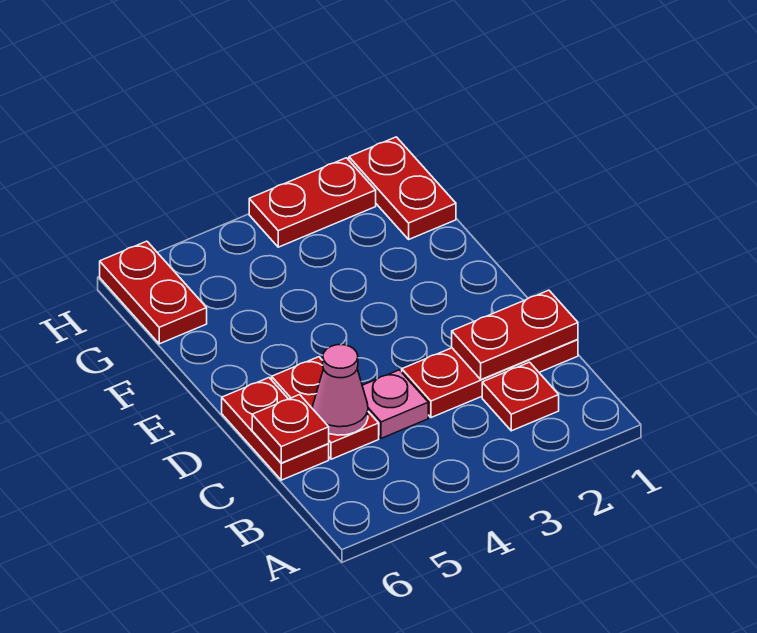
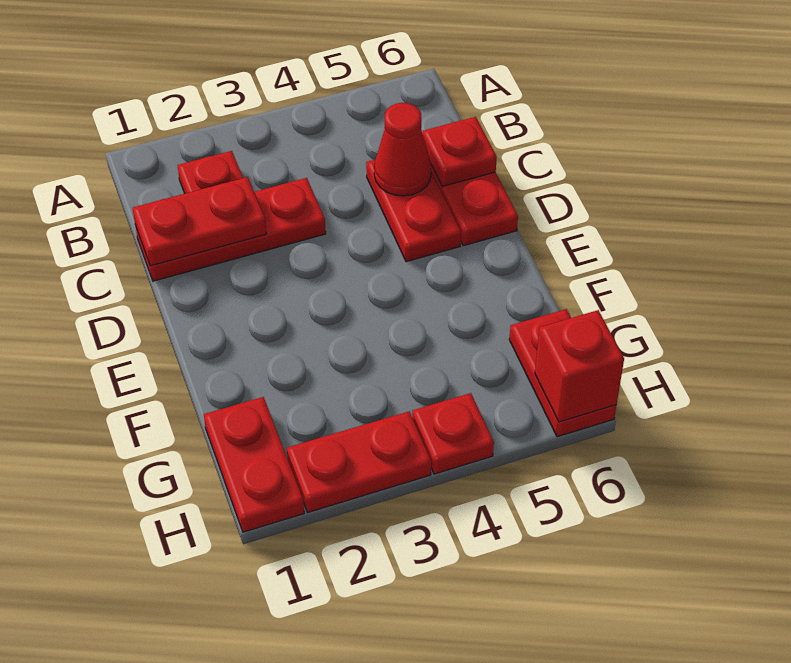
pink 1x1 plate [362,370,428,438] -> none
pink 1x1 cone [313,345,368,435] -> red 1x1 cone [374,103,432,196]
none -> red 1x1 plate [412,393,494,474]
none -> red 1x1 brick [535,310,624,422]

